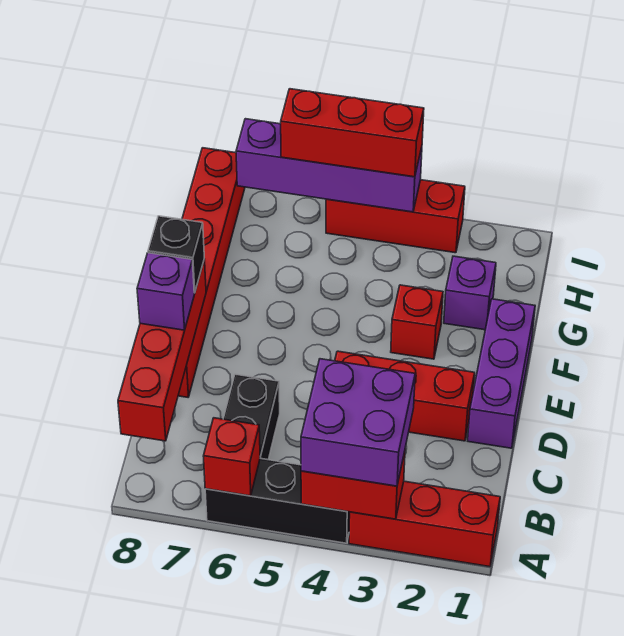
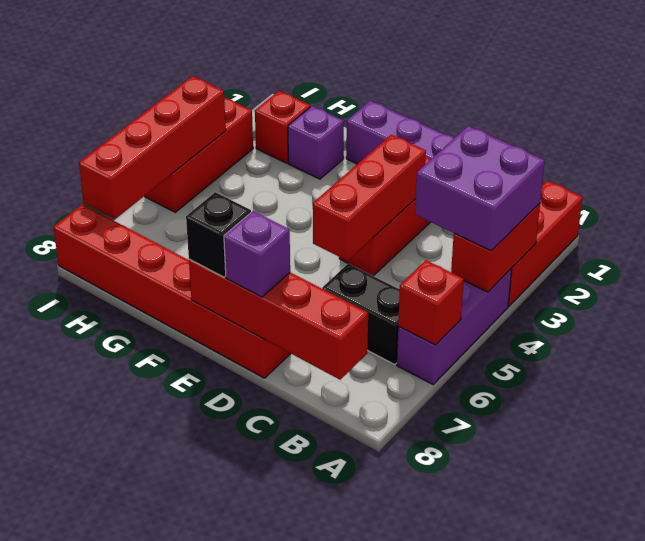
black 1x3 brick [205,458,350,543] -> purple 1x3 brick [397,269,512,384]
red 1x1 brick [391,285,443,359] -> red 1x1 brick moved to [255,91,310,163]
purple 1x4 brick [236,119,422,212] -> red 1x4 brick [79,76,226,219]
red 1x3 brick [281,89,424,177] -> red 1x3 brick moved to [313,135,426,261]

